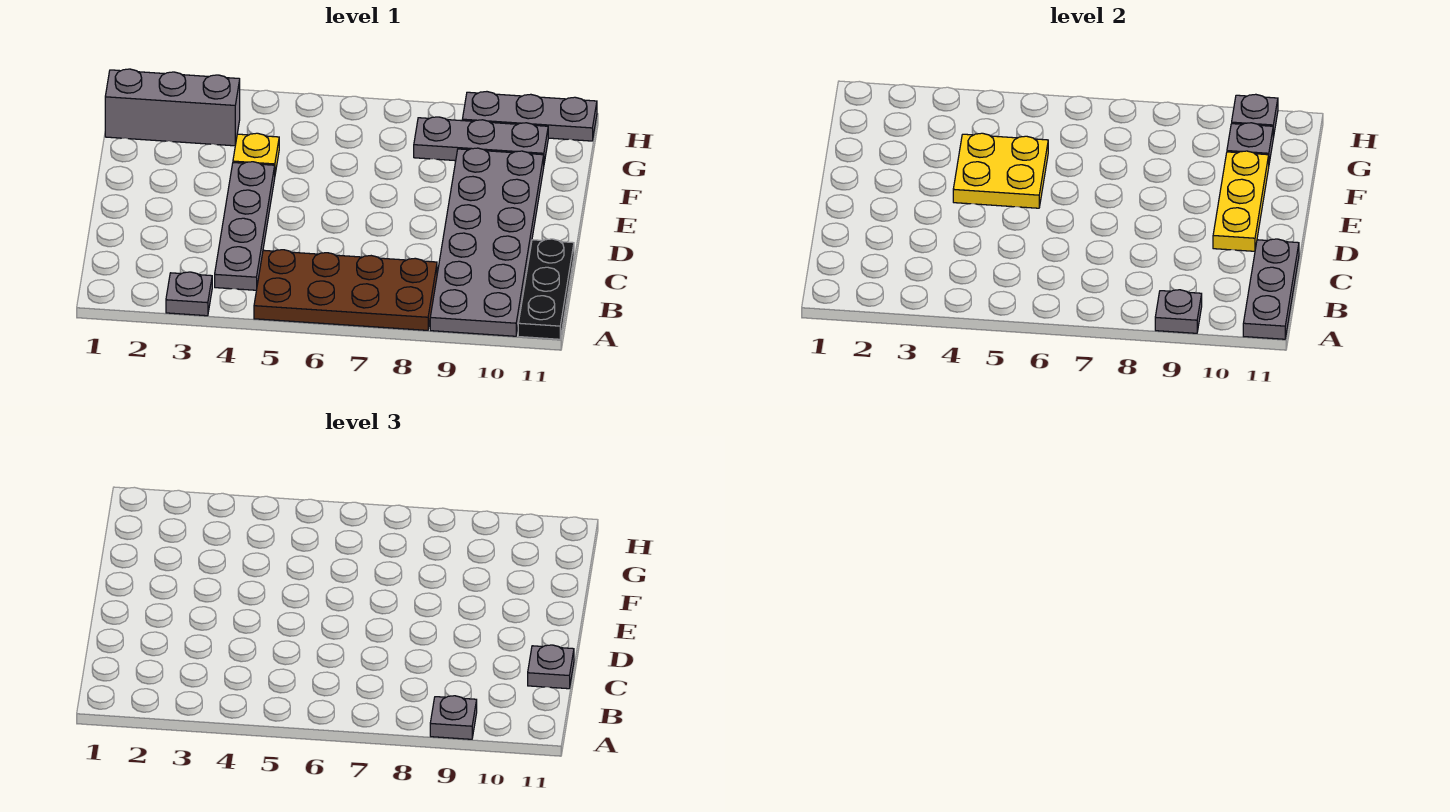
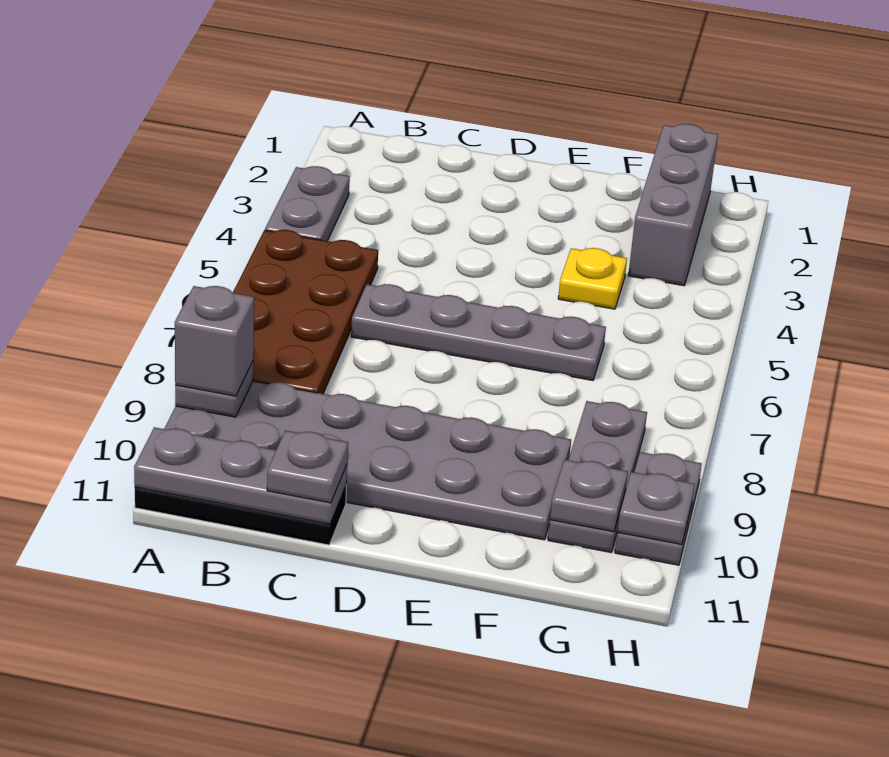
grey 1x1 plate [166,272,212,316] -> grey 1x2 plate [265,166,350,241]
grey 1x1 plate [430,696,477,739] -> grey 1x1 brick [175,286,254,396]
grey 1x4 plate [215,162,275,290] -> grey 1x4 plate moved to [351,284,606,380]
yellow 1x3 plate [1213,151,1269,251] -> none
yellow 2x2 plate [953,133,1048,208] -> none
grey 1x3 plate [462,92,597,141] -> grey 1x2 plate [615,452,702,565]

